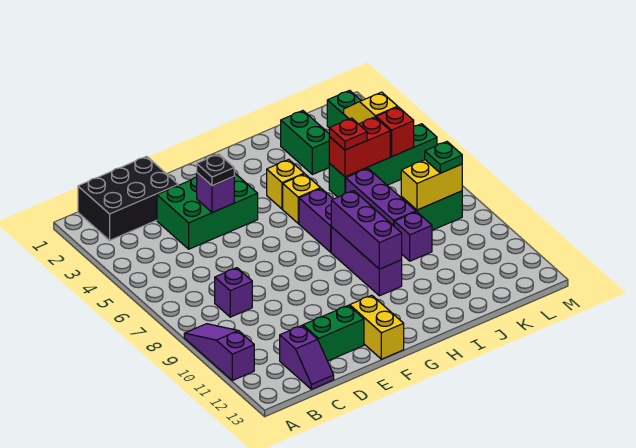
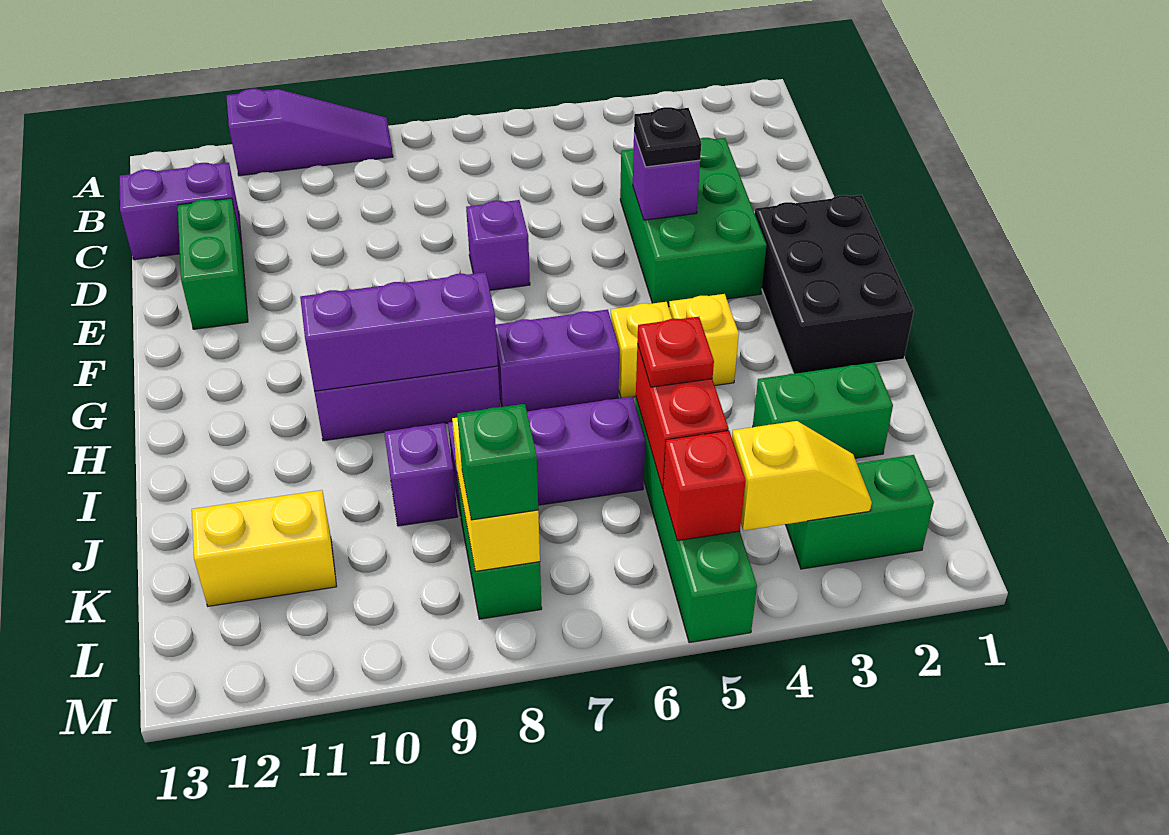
black 2x3 brick [78,156,178,240] -> black 2x3 brick moved to [755,195,914,374]
purple 1x1 brick [215,268,252,317] -> purple 1x1 brick moved to [466,200,530,290]
purple 1x2 slope [280,325,334,389] -> purple 1x2 brick [120,163,242,260]
yellow 1x2 brick [350,295,404,359] -> yellow 1x2 brick moved to [192,490,337,606]
green 1x1 plate [425,142,462,173] -> green 1x1 brick [457,404,538,520]

